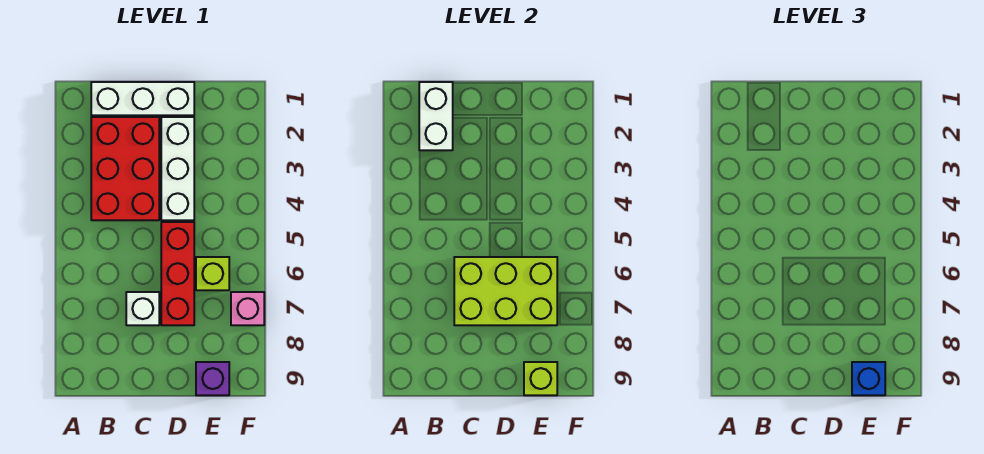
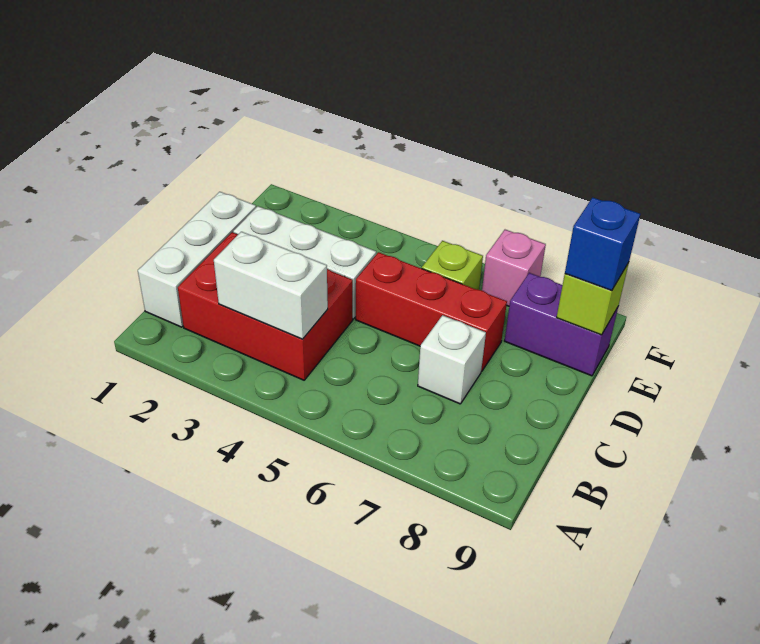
white 1x2 brick [419,82,453,150] -> white 1x2 brick moved to [214,232,328,339]
lime 2x3 brick [454,257,557,325] -> none
purple 1x1 brick [196,362,229,395] -> purple 1x2 brick [505,273,618,376]

